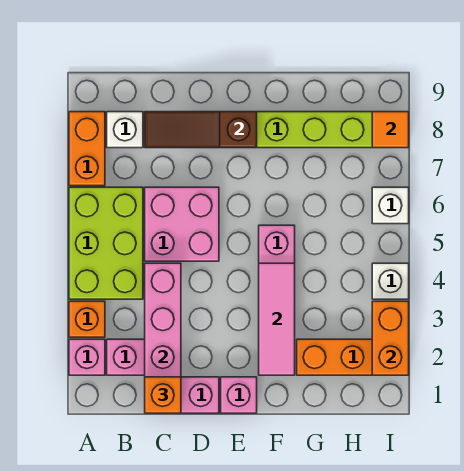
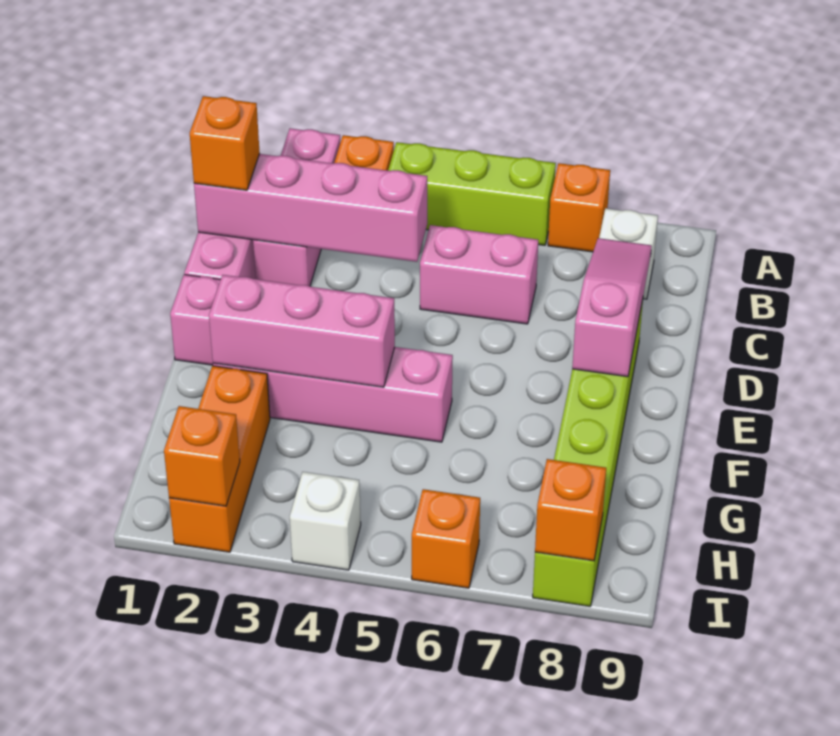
lime 2x3 brick [69,187,143,299] -> lime 1x3 brick [388,142,556,245]
orange 1x2 brick [69,112,105,186] -> orange 1x1 brick [548,163,610,252]
pink 2x2 brick [145,187,219,261] -> pink 1x2 brick [420,225,538,324]
brown 1x3 slope [145,112,257,148] -> pink 1x3 slope [572,238,652,377]
pink 1x3 tile [259,263,295,375] -> pink 1x3 brick [209,275,395,387]
orange 1x2 brick [372,301,409,375] -> orange 1x1 brick [164,406,240,506]
white 1x1 brick [372,187,409,224] -> orange 1x1 brick [412,489,480,588]
orange 1x1 tile [372,112,409,148] -> orange 1x1 brick [535,459,606,561]

